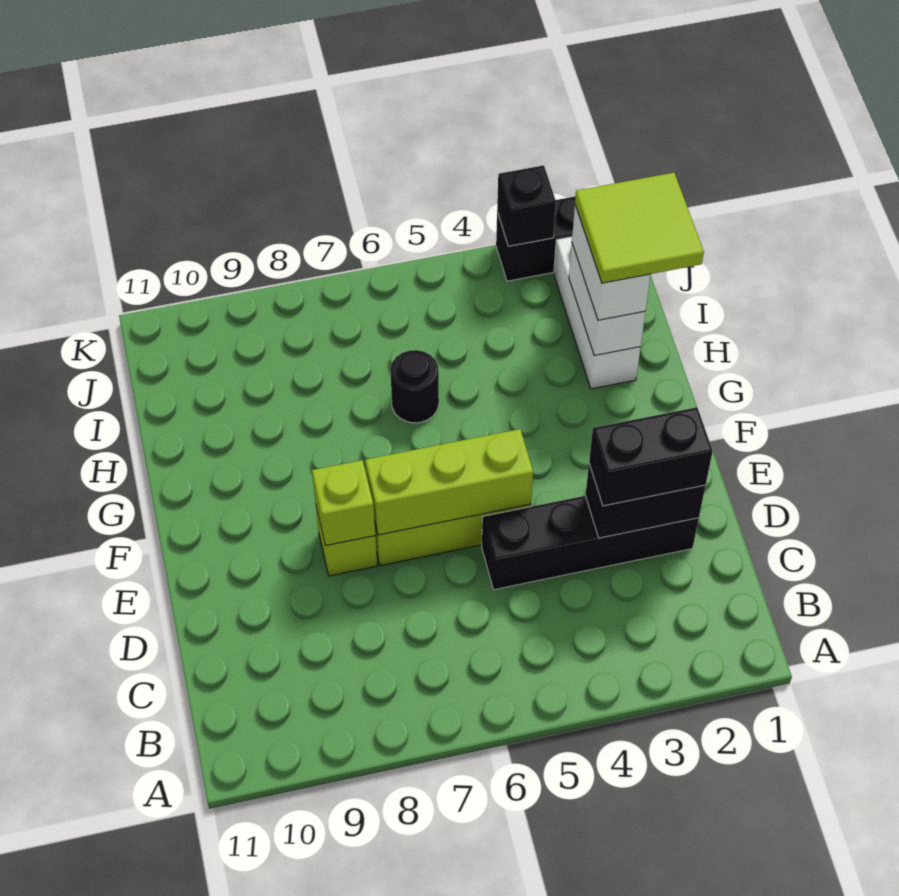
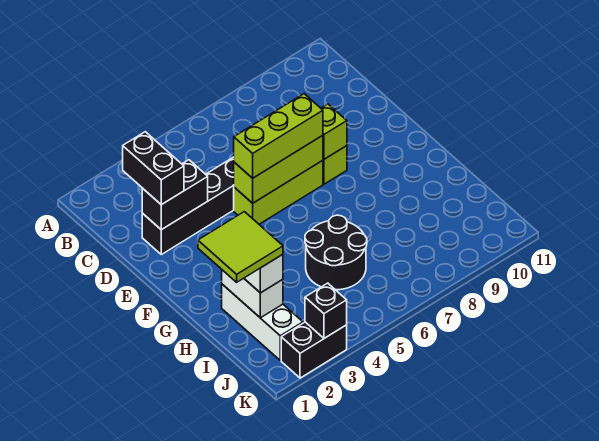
black 1x2 brick [589,407,713,506] -> black 1x2 brick turned to [123,132,184,205]
none -> lime 1x3 brick [234,94,323,178]
black 1x1 round brick [390,350,439,423] -> black 2x2 round brick [305,215,367,290]

